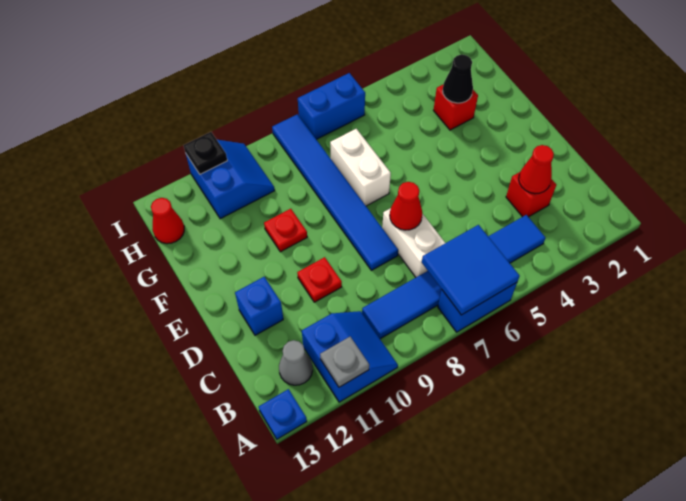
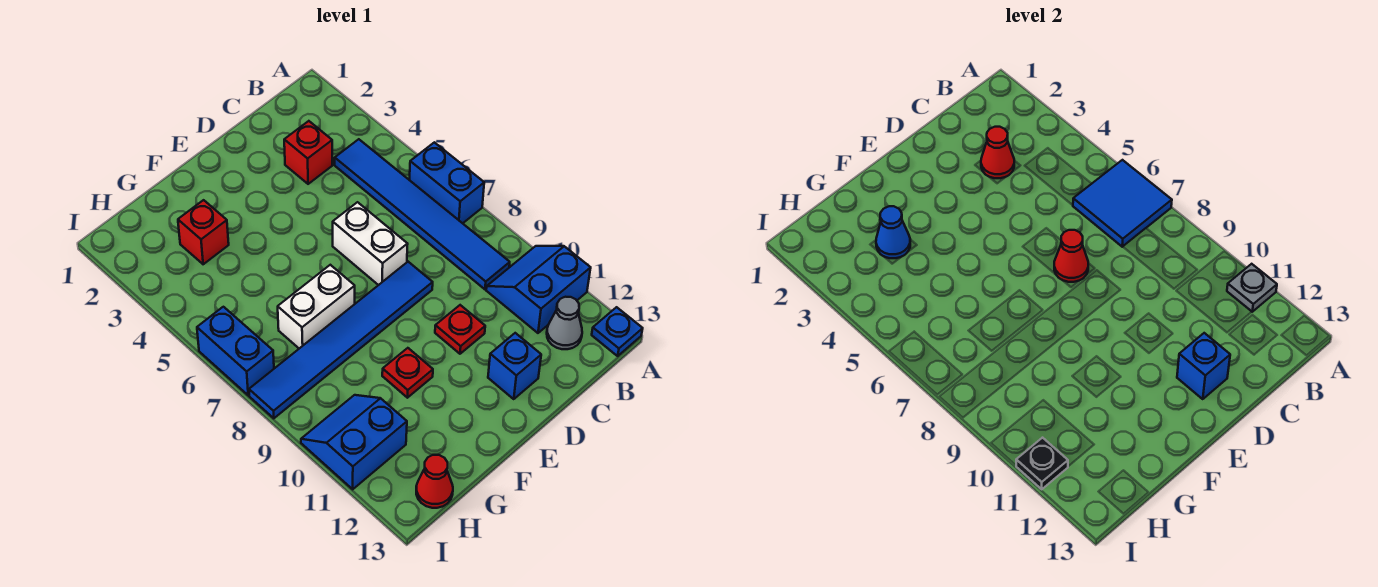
white 1x2 brick [382,208,445,277] -> white 1x2 brick turned to [333,202,408,285]
none -> blue 1x1 brick [1177,333,1230,399]
black 1x1 cone [443,55,473,103] -> blue 1x1 cone [876,206,910,258]

